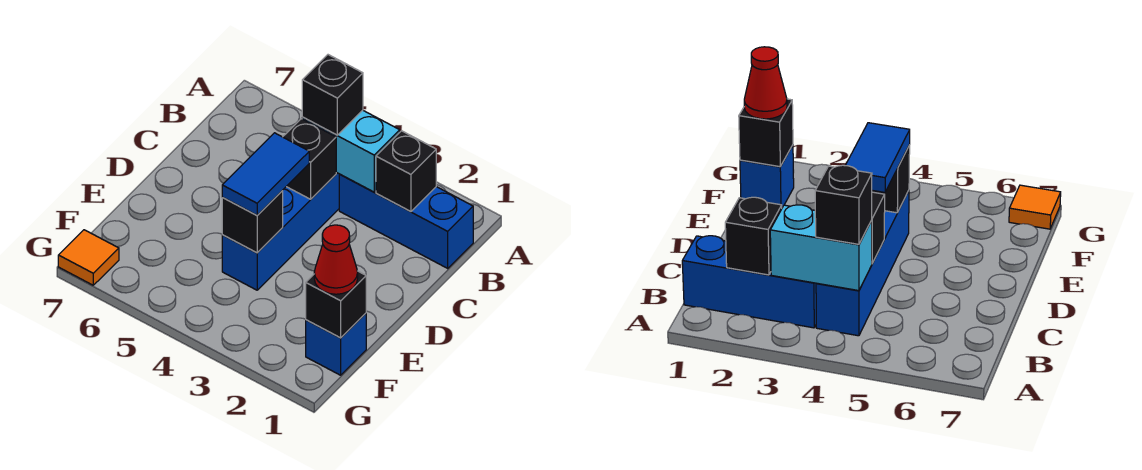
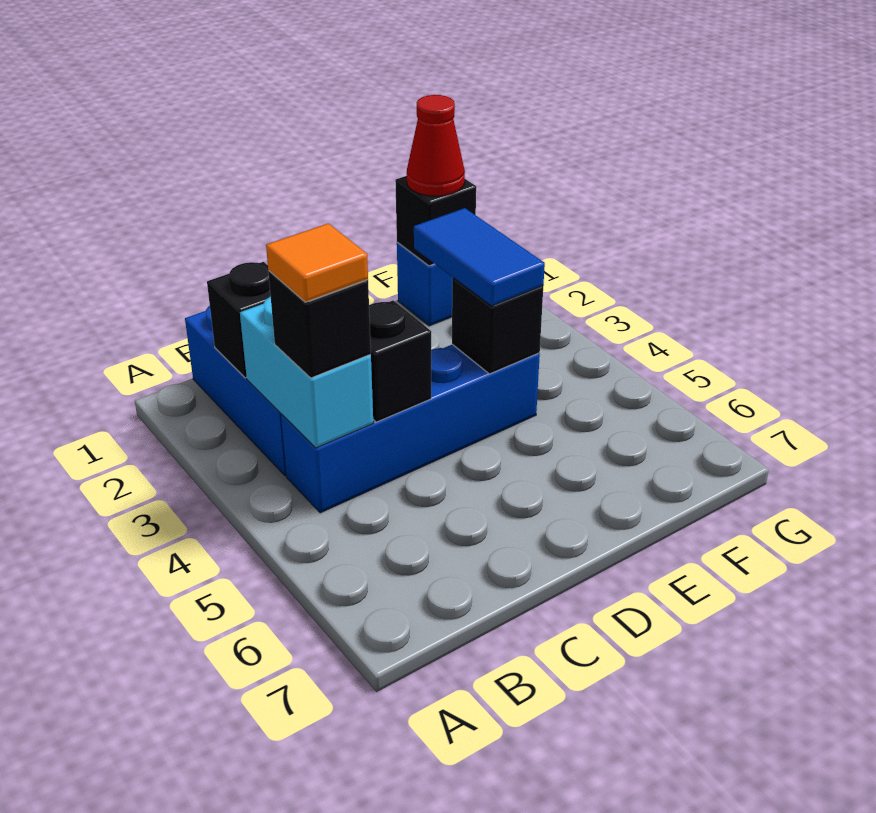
blue 1x2 tile [222,133,309,215] -> blue 1x2 tile turned to [414,208,545,306]
orange 1x1 tile [58,230,119,285] -> orange 1x1 tile moved to [266,223,368,302]

